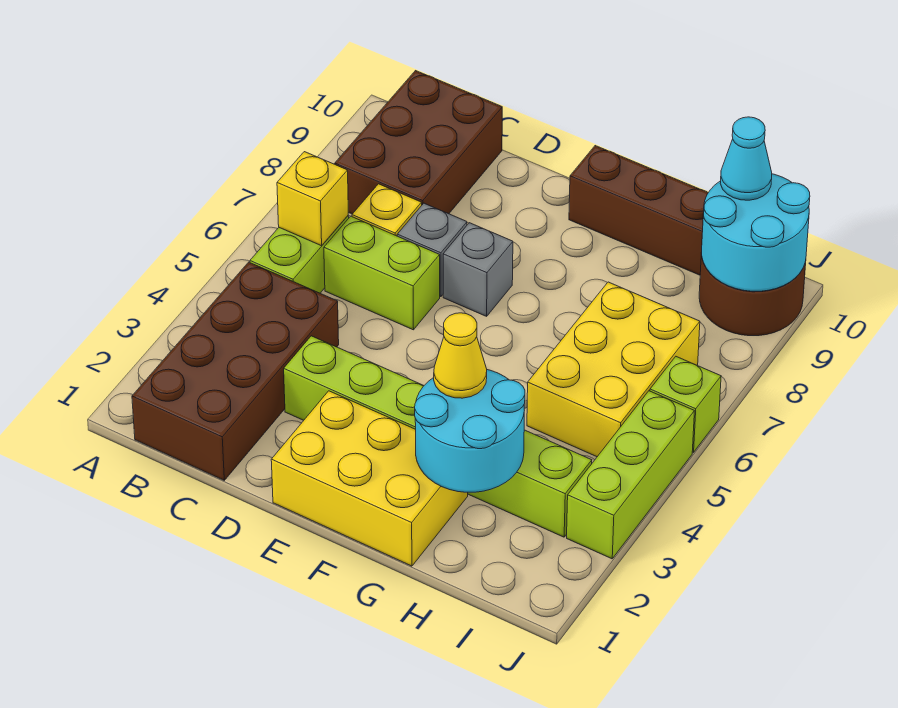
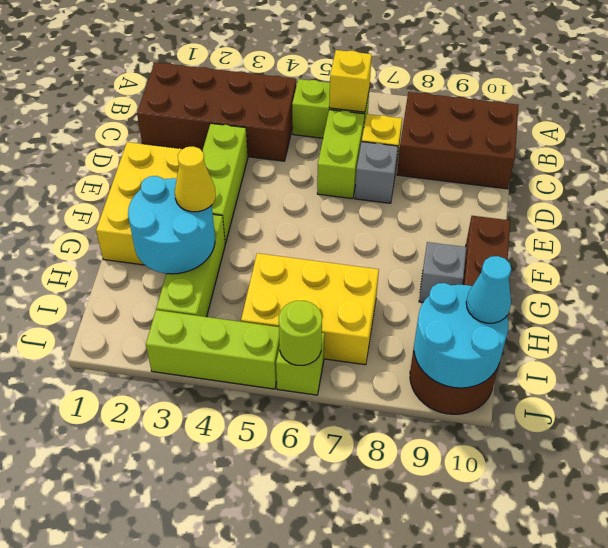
grey 1x1 brick [443,223,513,316] -> grey 1x1 brick moved to [419,242,466,302]
none -> lime 1x1 round brick [279,301,322,365]

